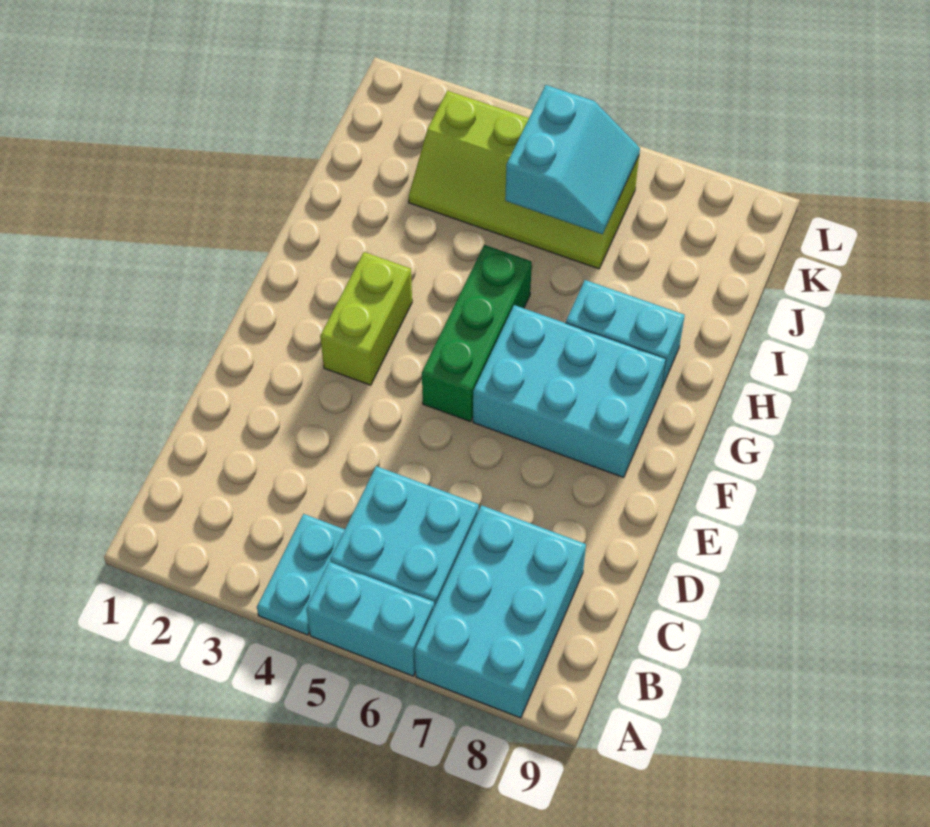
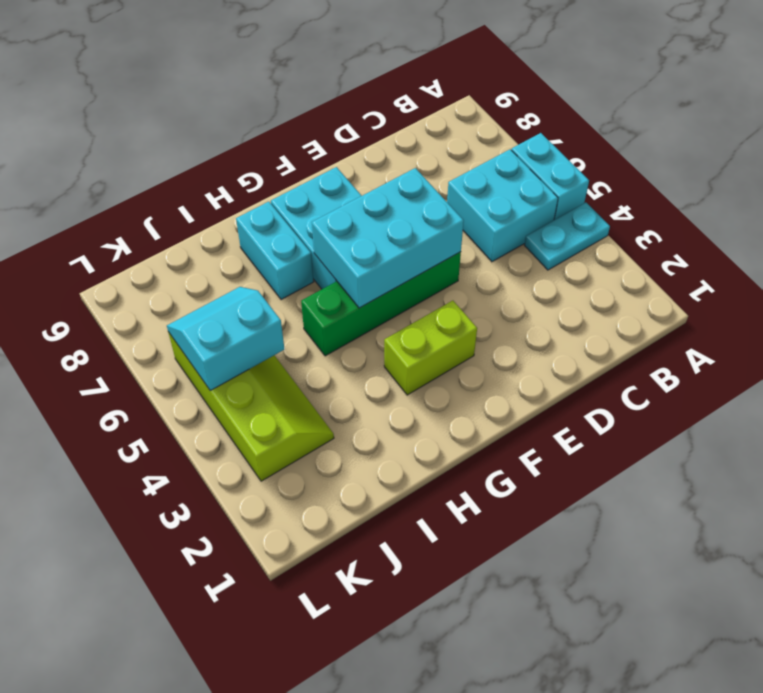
cyan 2x3 brick [415,505,586,718] -> cyan 2x3 brick moved to [312,168,464,308]
green 1x3 brick [422,245,532,422] -> green 1x4 brick [301,252,461,356]

